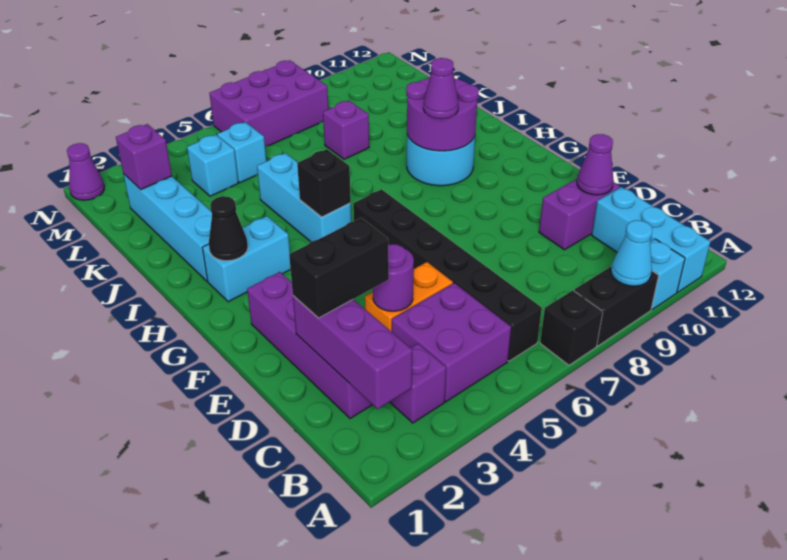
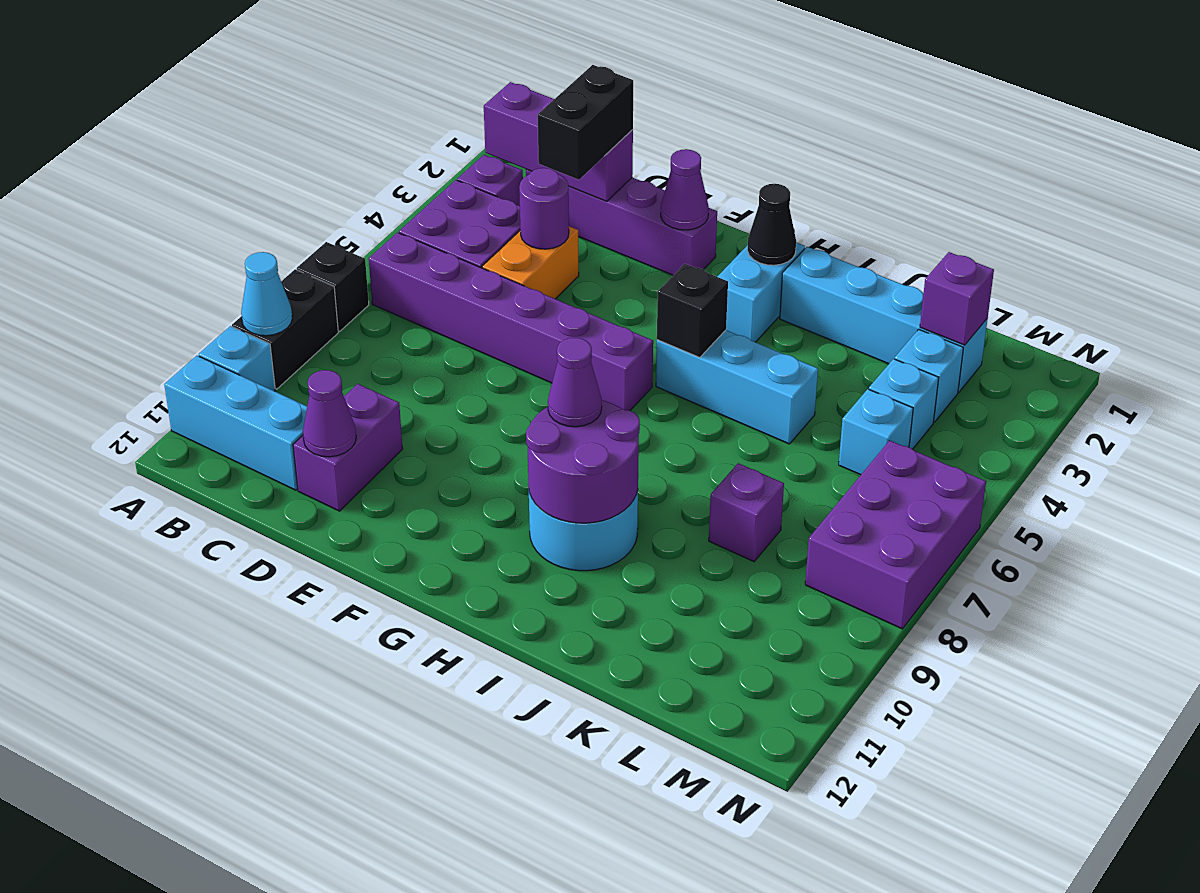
black 1x6 brick [353,189,542,361] -> purple 1x6 brick [369,233,653,410]
none -> cyan 1x1 brick [895,329,963,422]
purple 1x1 cone [67,143,104,200] -> purple 1x1 cone moved to [661,149,709,230]

